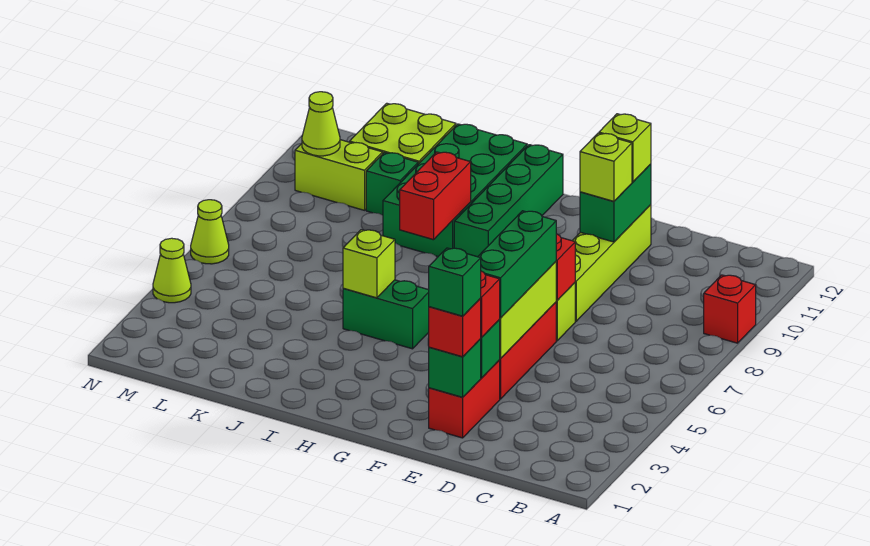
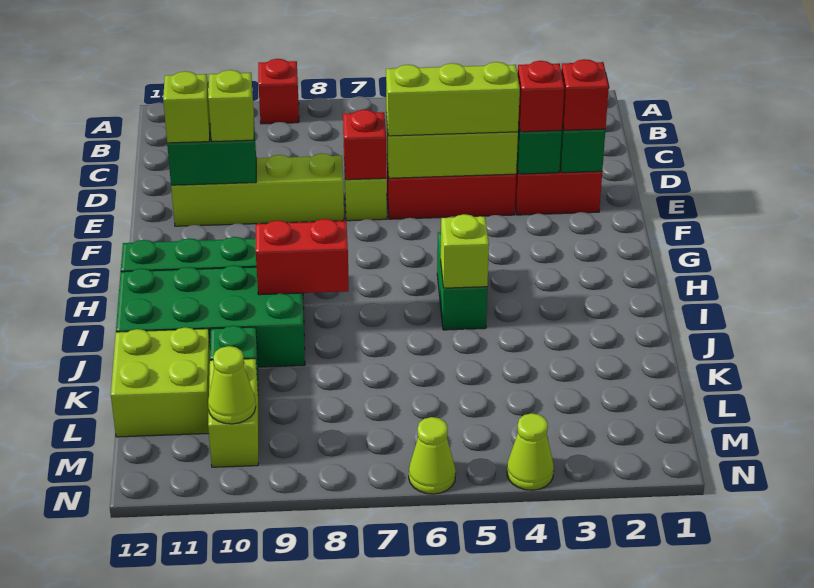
green 1x1 brick [429,248,481,316] -> none
green 1x3 brick [478,211,556,318] -> lime 1x3 brick [386,62,520,136]

